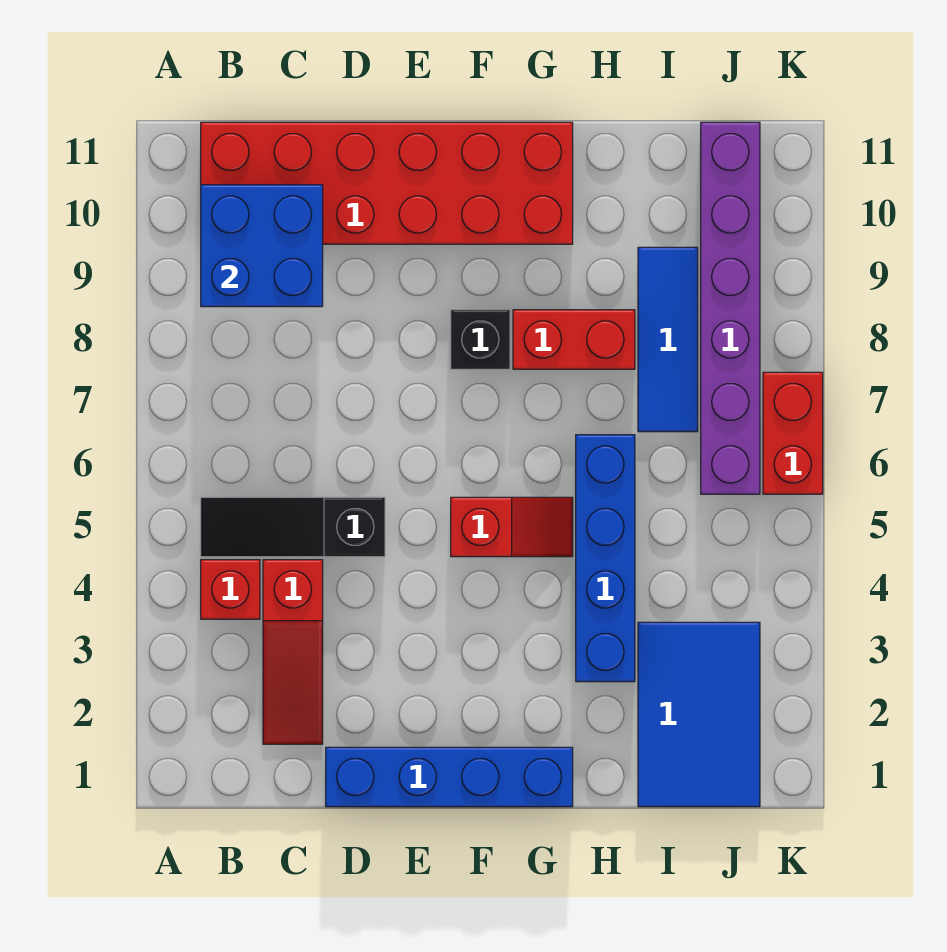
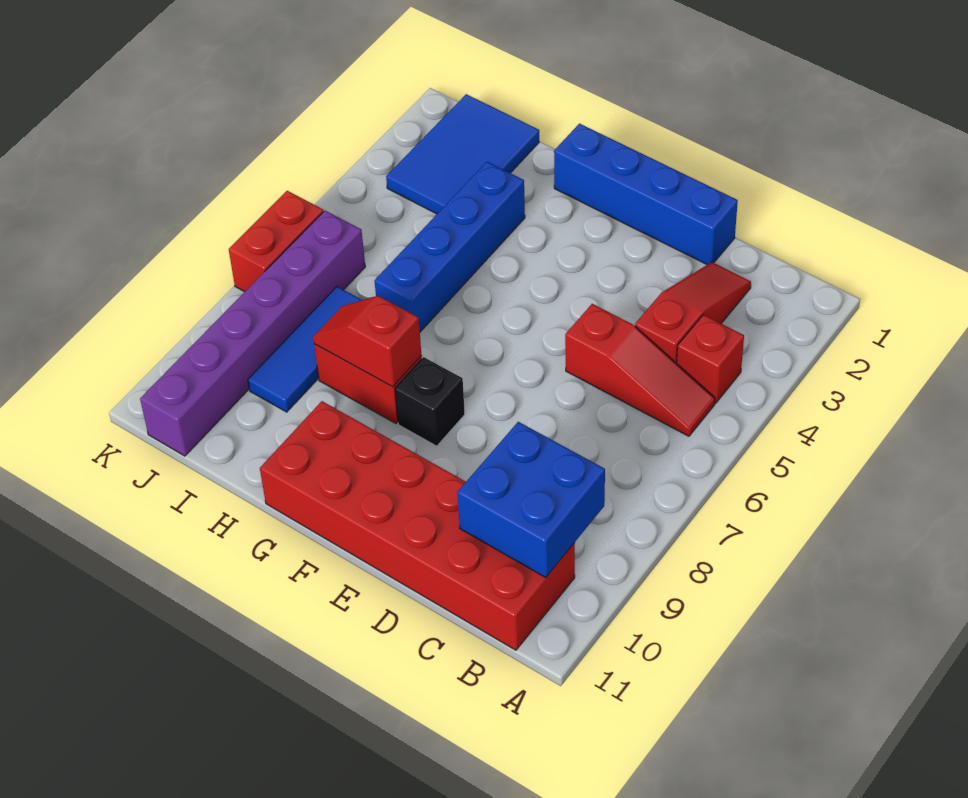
black 1x3 slope [201,497,385,557] -> red 1x3 slope [565,304,715,436]
red 1x2 slope [451,497,573,557] -> red 1x2 slope moved to [313,296,422,387]

